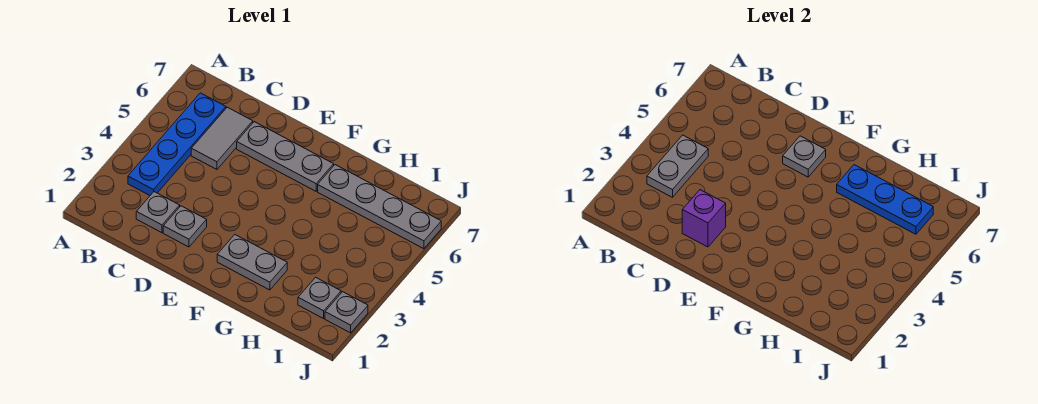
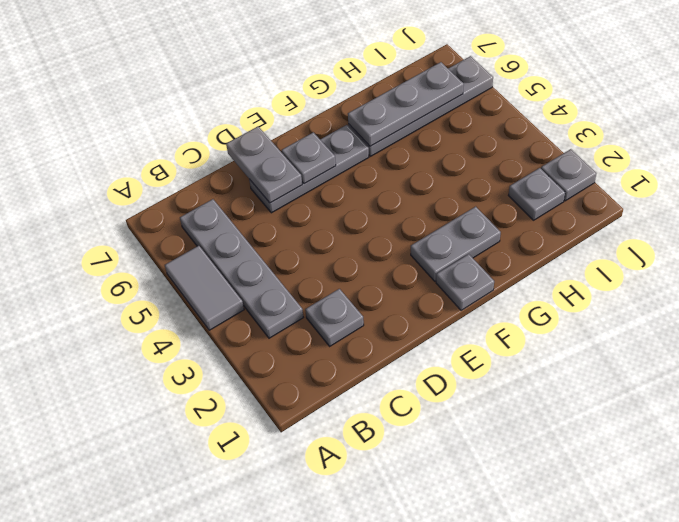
blue 1x4 plate [128,93,226,195] -> grey 1x4 plate [180,199,303,338]
grey 1x2 plate [647,135,708,197] -> grey 1x2 plate moved to [226,127,302,203]
grey 1x2 tile [191,107,253,169] -> grey 1x2 tile moved to [165,246,244,330]
grey 1x1 plate [163,206,207,247] -> grey 1x1 plate moved to [436,254,494,310]
purple 1x1 brick [682,190,726,247] -> none
blue 1x3 plate [837,165,933,234] -> grey 1x3 plate [348,62,464,146]

